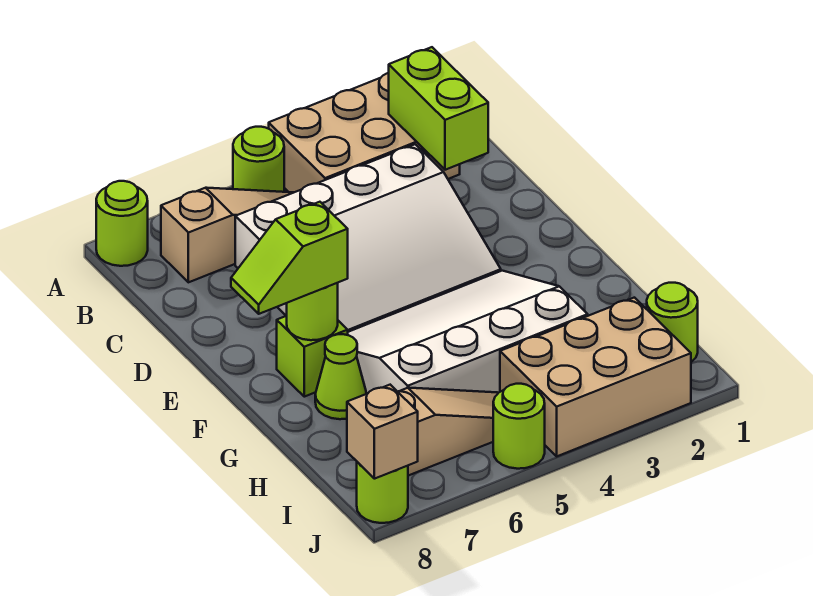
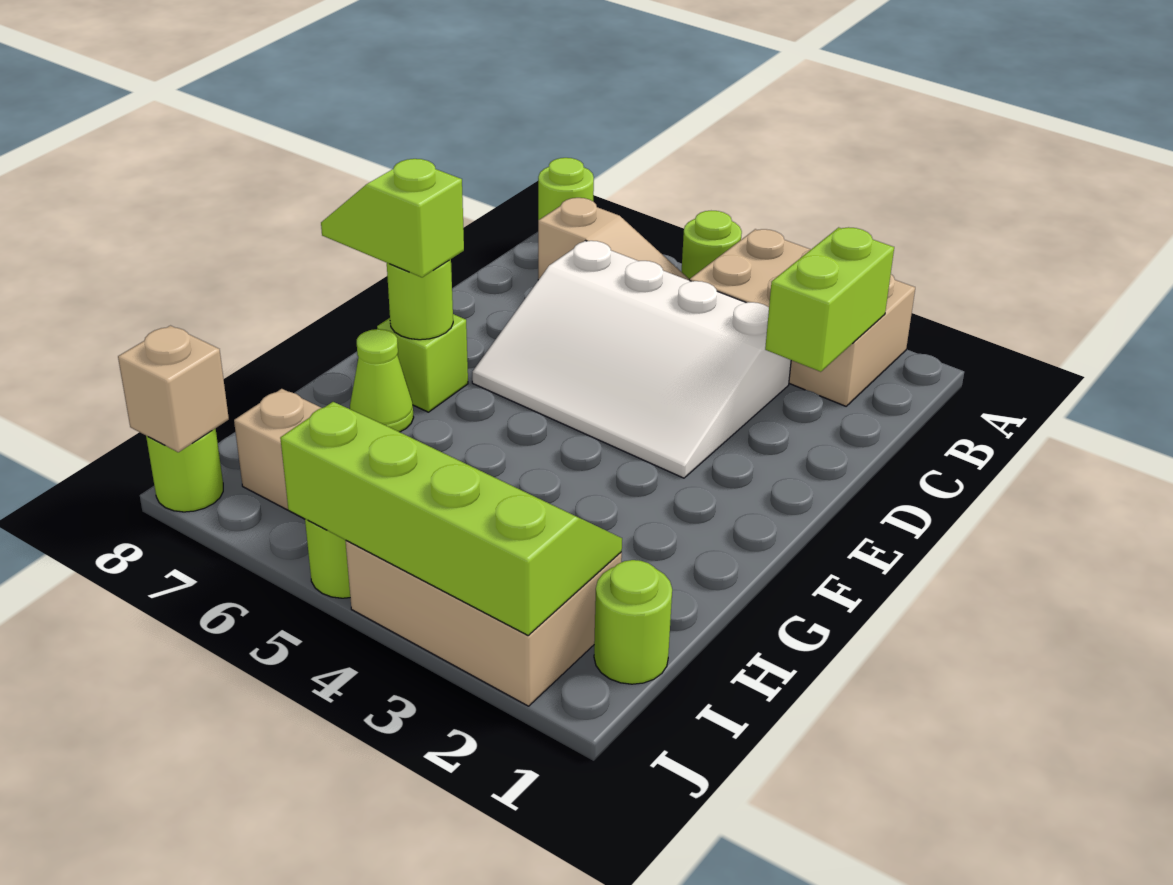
white 3x4 slope [348,271,588,394] -> none
none -> lime 2x4 slope [280,402,622,635]

